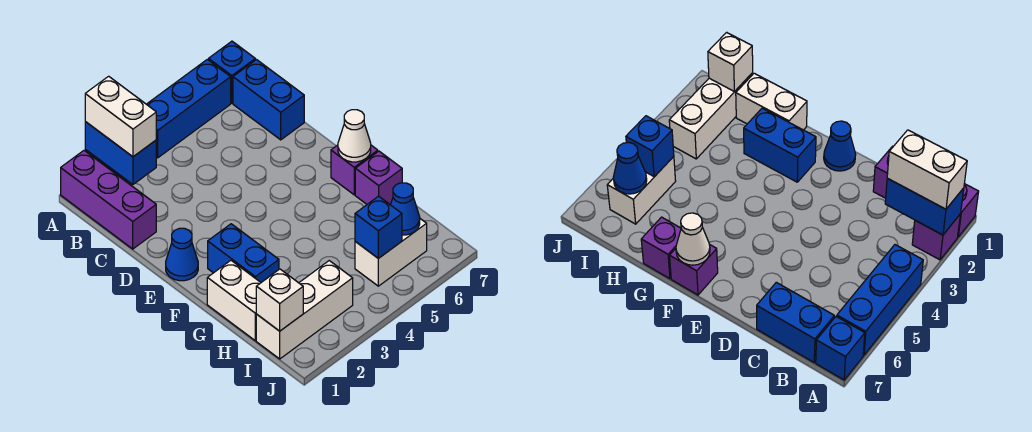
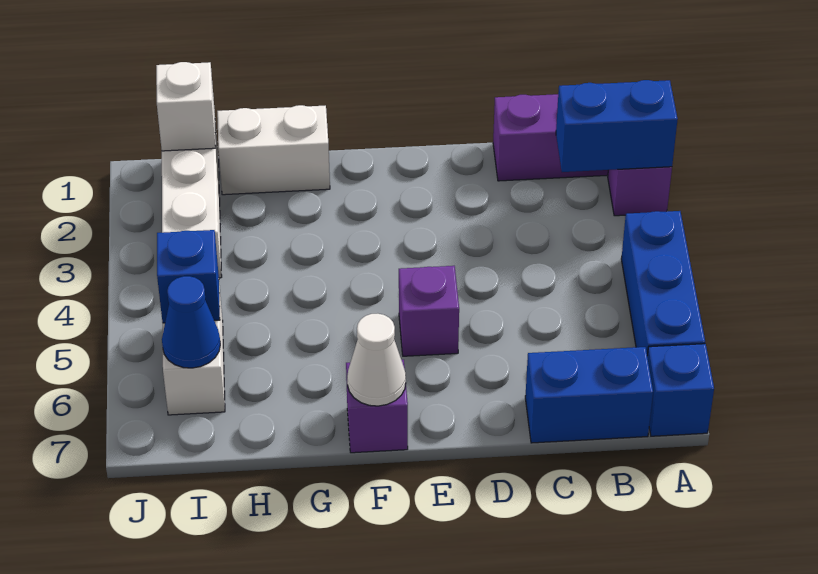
white 1x2 brick [85,76,156,157] -> none
blue 1x1 cone [166,228,198,281] -> none
blue 1x2 brick [208,224,279,282] -> none
purple 1x1 brick [355,151,402,205] -> purple 1x1 brick moved to [399,266,459,356]

